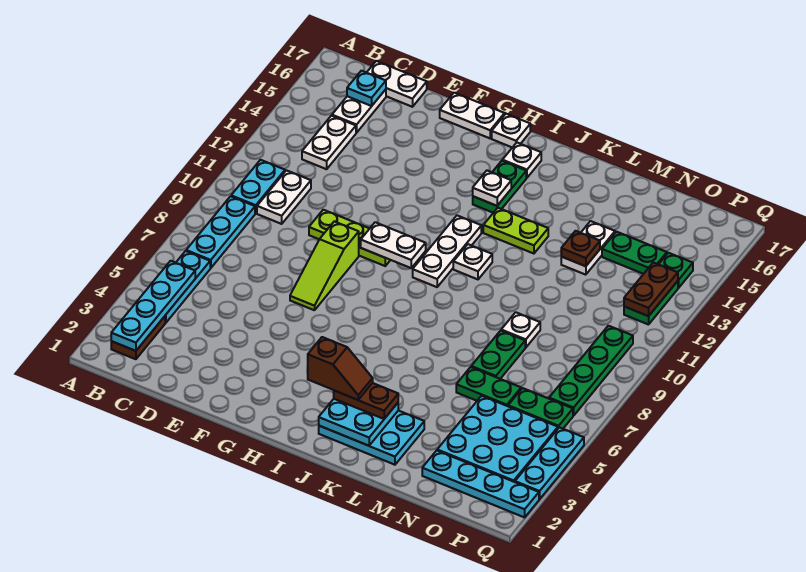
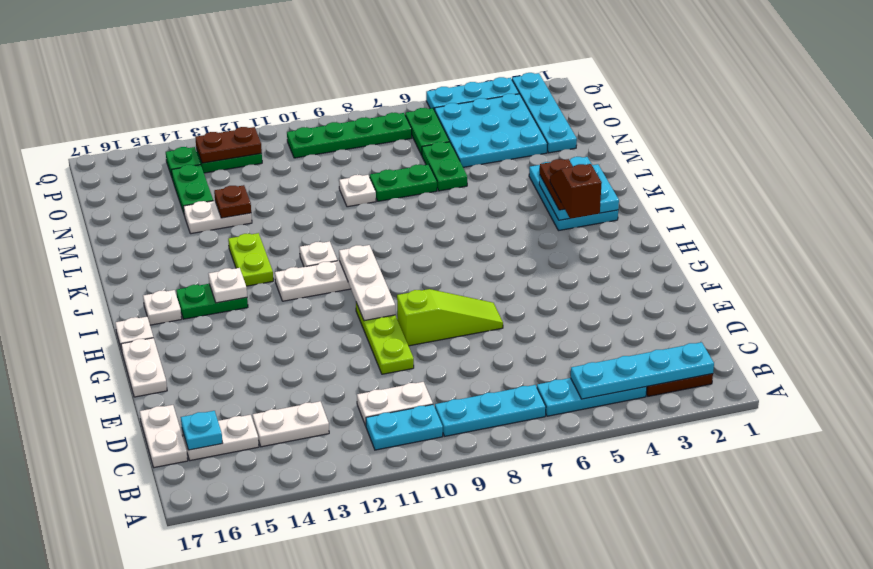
white 1x2 plate [361,222,426,268] -> white 1x3 plate [339,245,395,321]

